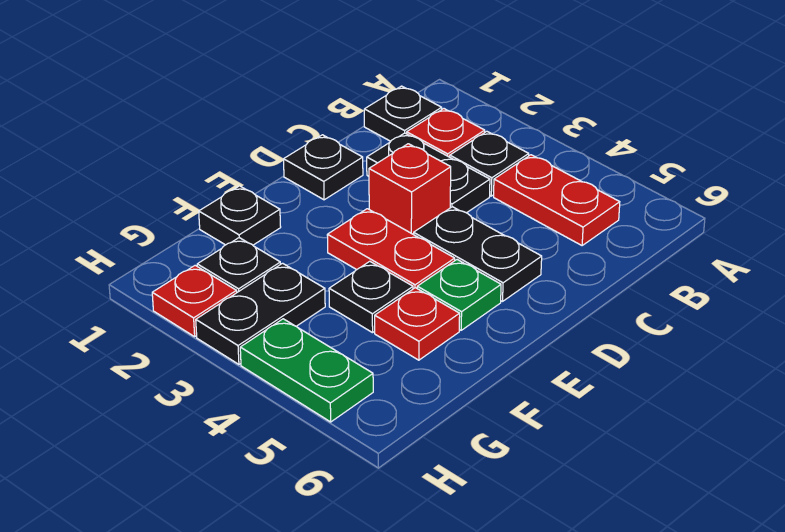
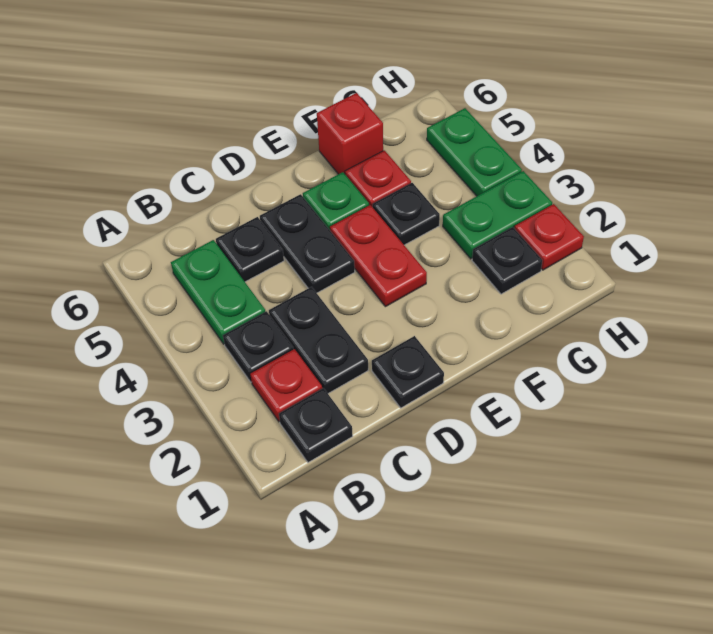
red 1x2 plate [494,155,620,245] -> green 1x2 plate [171,240,266,344]
red 1x1 brick [369,144,451,235] -> red 1x1 brick moved to [317,93,383,174]
black 1x1 plate [199,186,281,245] -> black 1x1 plate moved to [216,217,284,282]
black 1x2 plate [196,263,325,364] -> green 1x2 plate [443,171,552,259]

